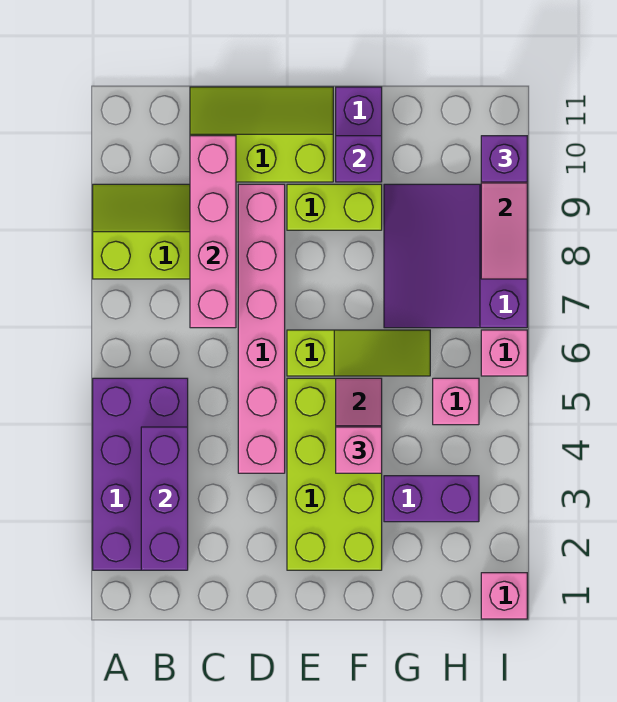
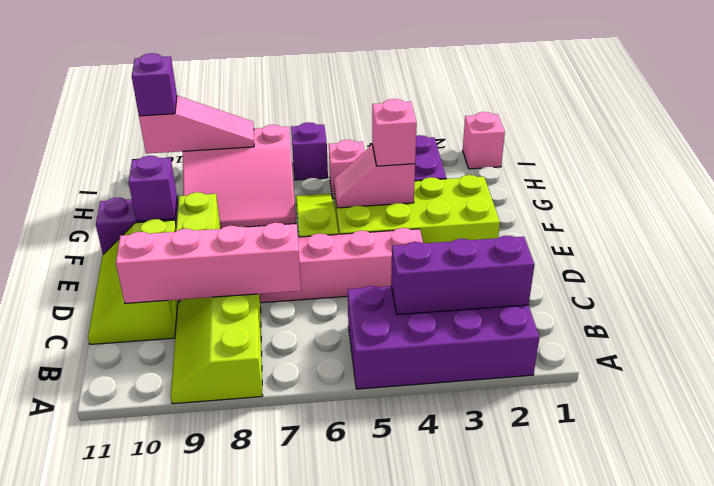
purple 3x3 slope [384,184,527,328] -> pink 3x3 slope [183,125,296,228]
pink 1x1 brick [481,330,527,376] -> purple 1x1 brick [291,122,328,180]

